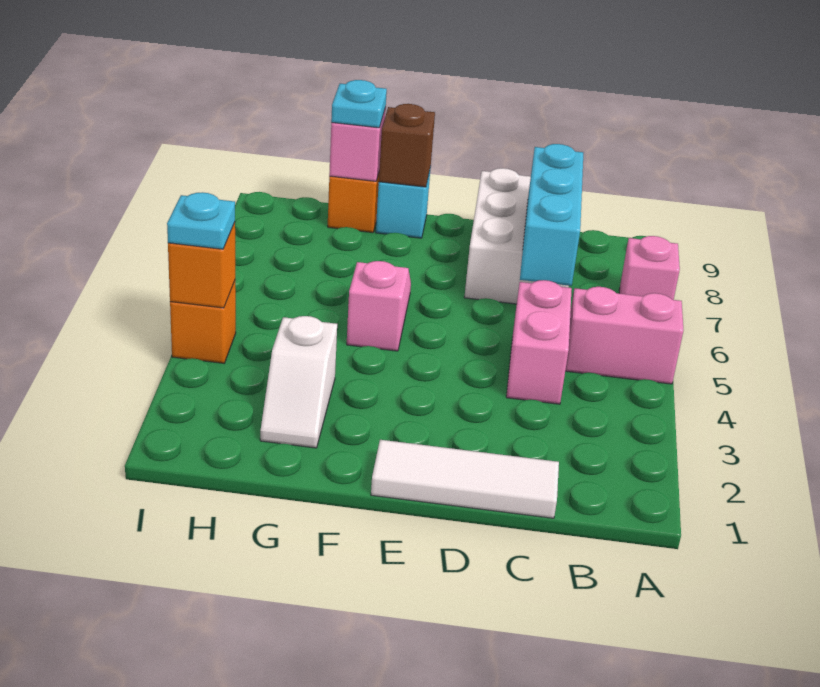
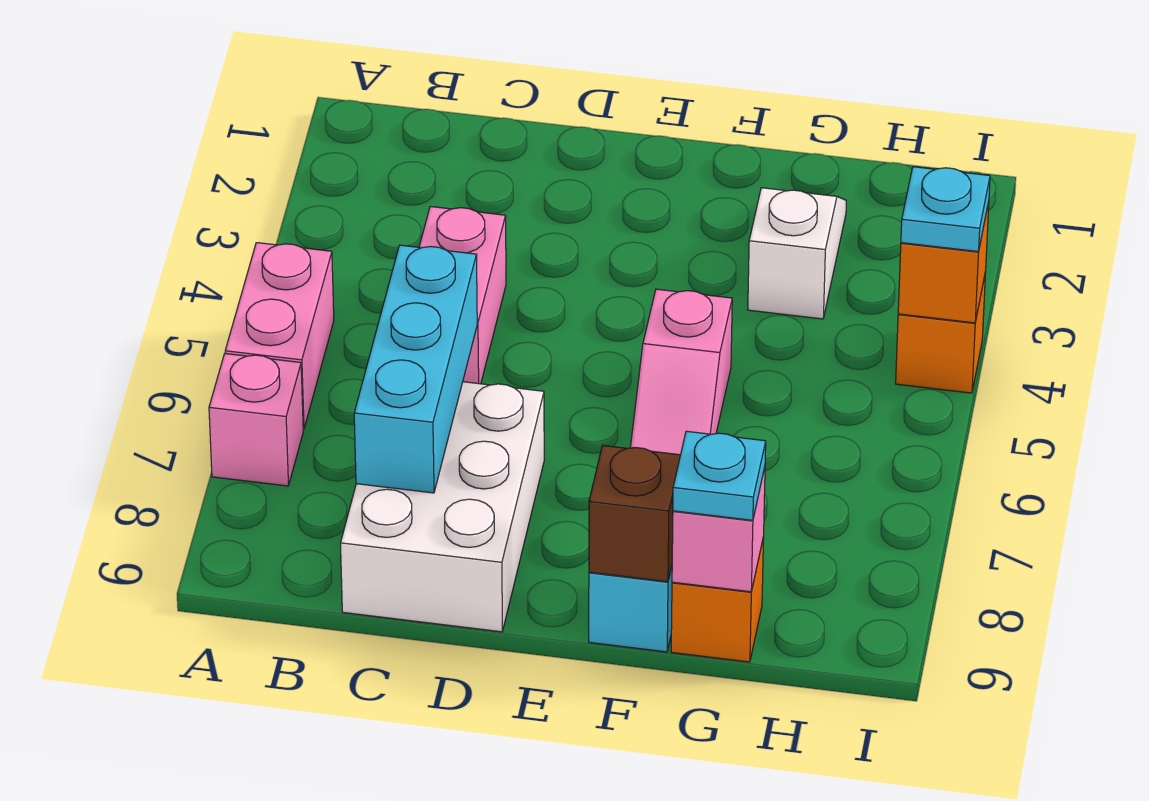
pink 1x2 brick [565,287,683,384] -> pink 1x2 brick turned to [225,243,334,429]
white 1x3 tile [371,440,559,518] -> none

